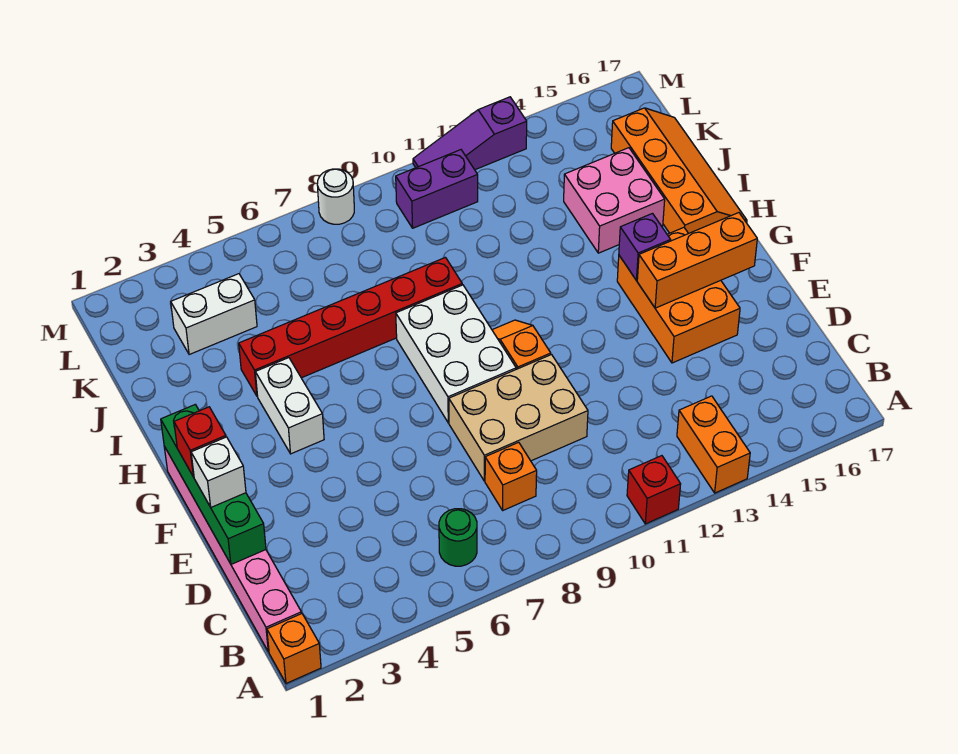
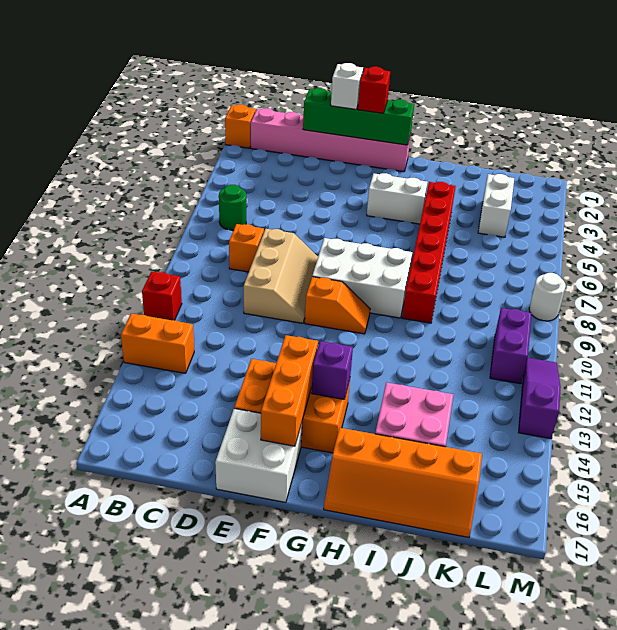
tan 2x3 brick [449,355,588,481] -> tan 2x3 slope [244,229,318,323]
none -> white 2x2 brick [215,409,302,502]

